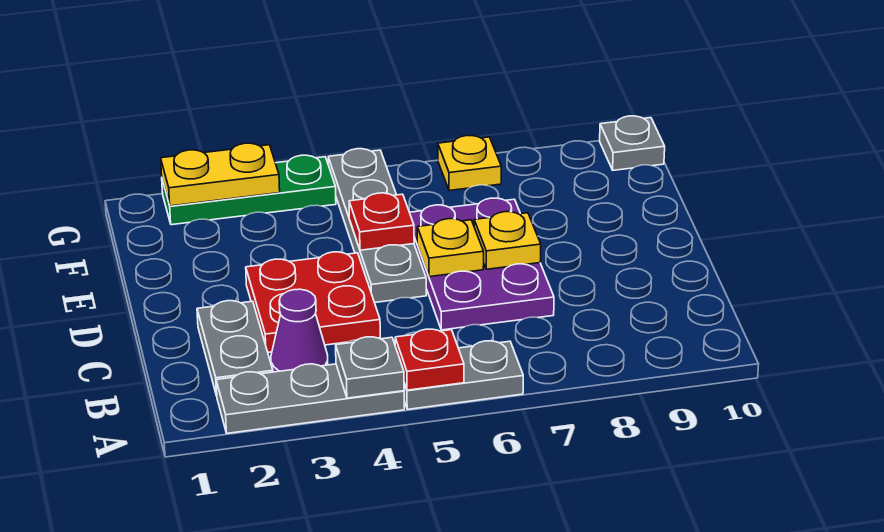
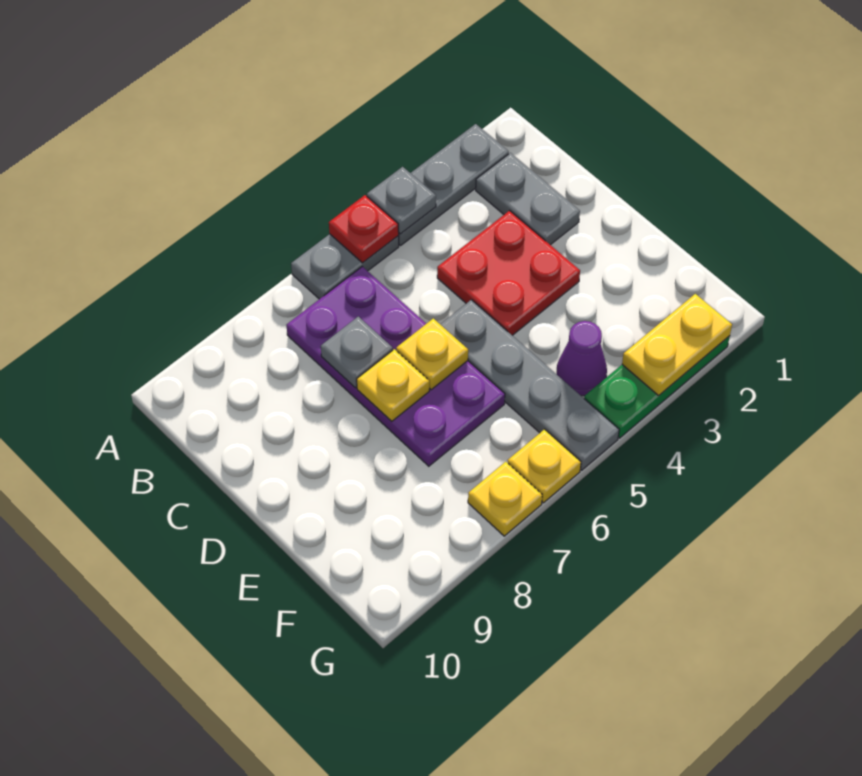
purple 1x1 cone [271,289,328,372] -> purple 1x1 cone moved to [557,321,607,396]
purple 2x3 plate [410,198,554,330] -> purple 2x4 plate [287,267,505,466]
red 1x1 plate [349,193,414,250] -> none
none -> yellow 1x1 plate [508,429,581,503]
grey 1x1 plate [600,116,665,170] -> grey 1x1 plate moved to [321,317,393,388]

